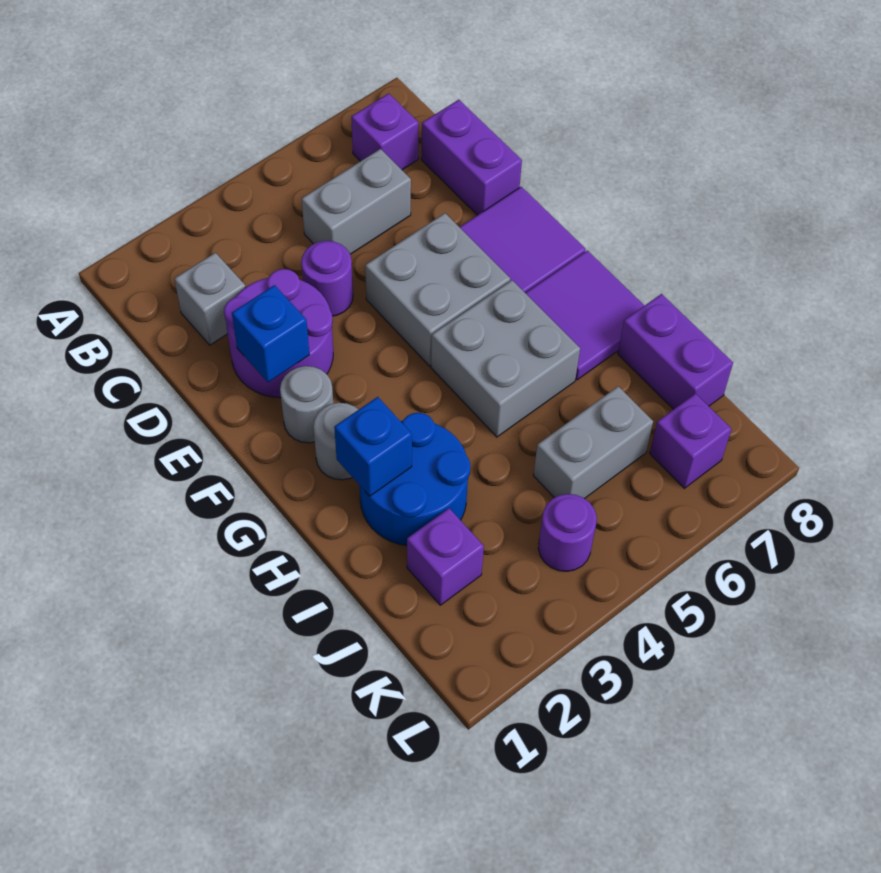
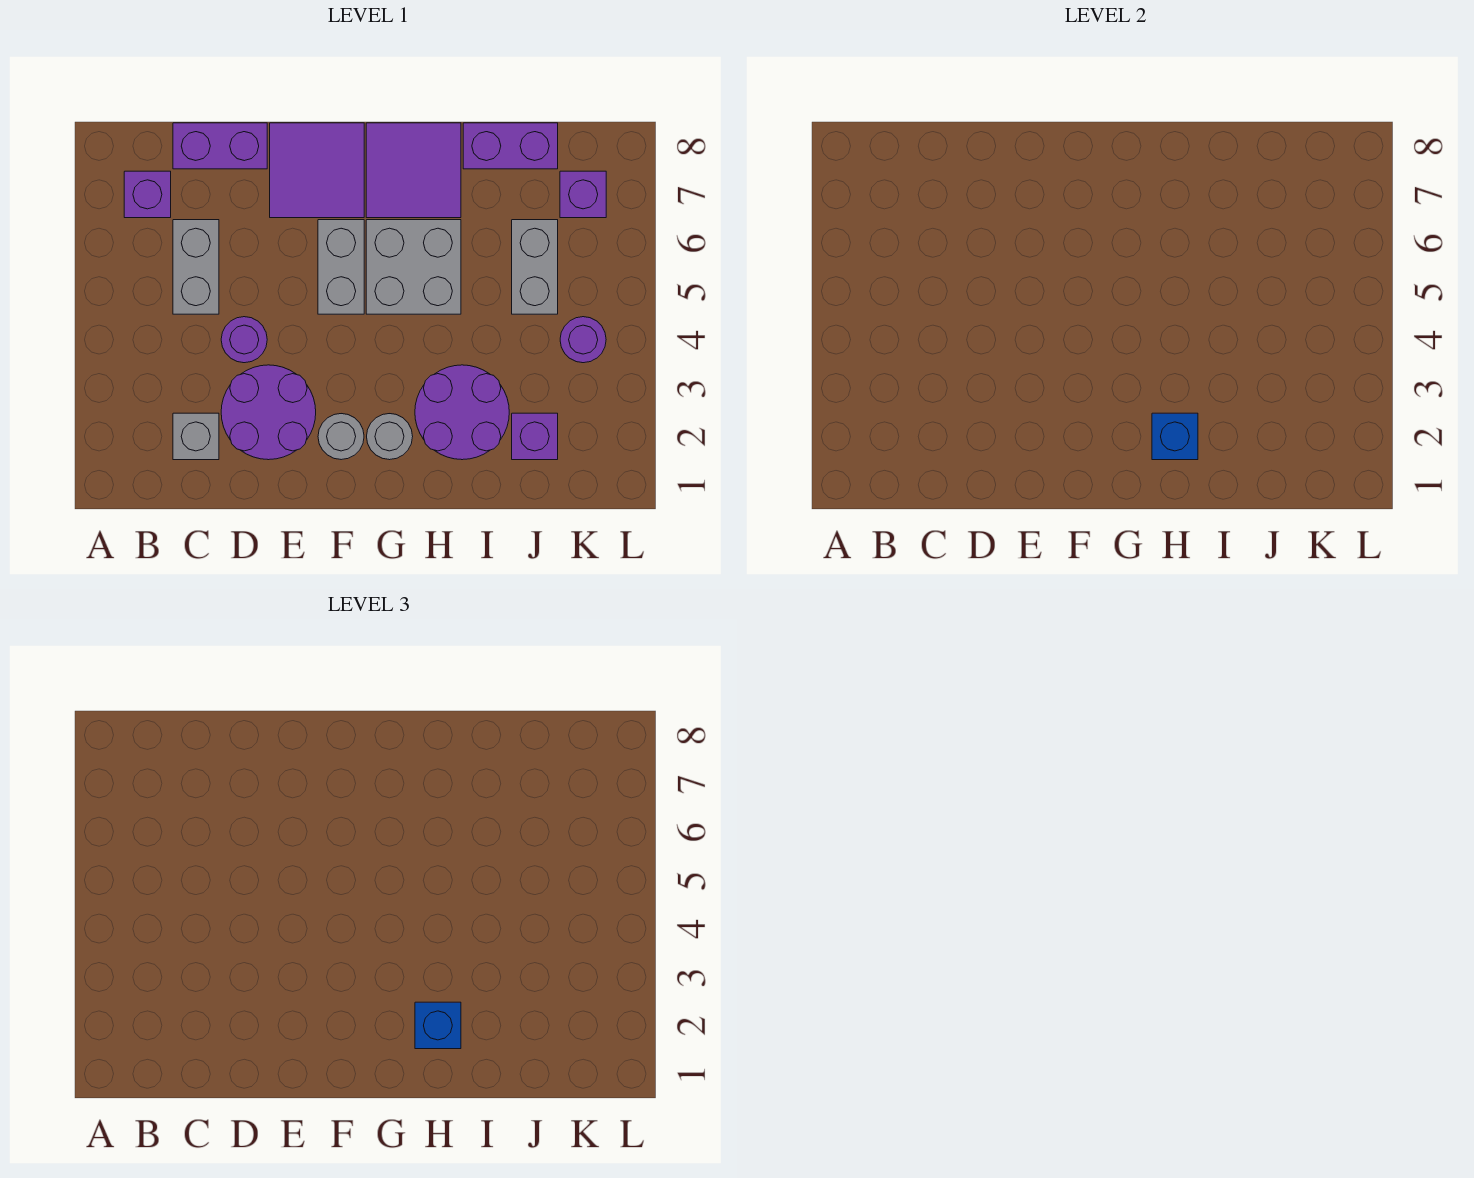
blue 1x1 brick [232,285,309,382] -> blue 1x1 brick moved to [415,1002,461,1049]
grey 2x2 brick [365,213,510,366] -> grey 1x2 brick [318,220,364,314]
blue 2x2 round brick [360,413,470,546] -> purple 2x2 round brick [415,365,509,460]

